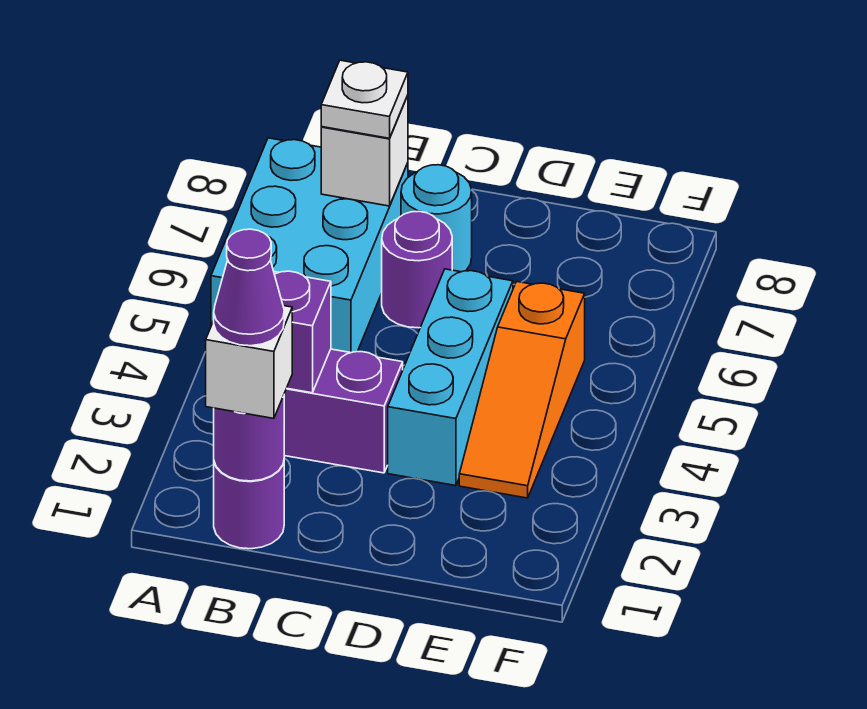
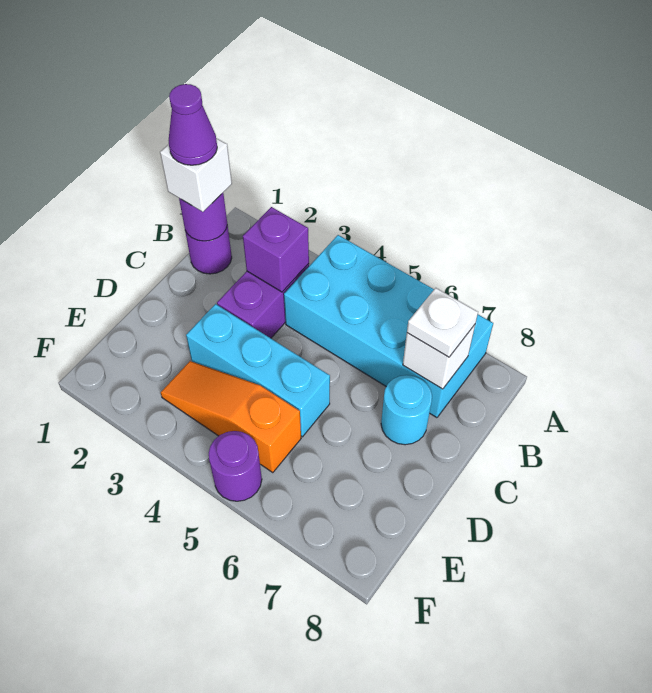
cyan 2x3 brick [211,138,408,353] -> cyan 2x4 brick [284,235,493,418]
purple 1x1 round brick [382,211,452,328] -> purple 1x1 round brick moved to [209,431,262,501]

